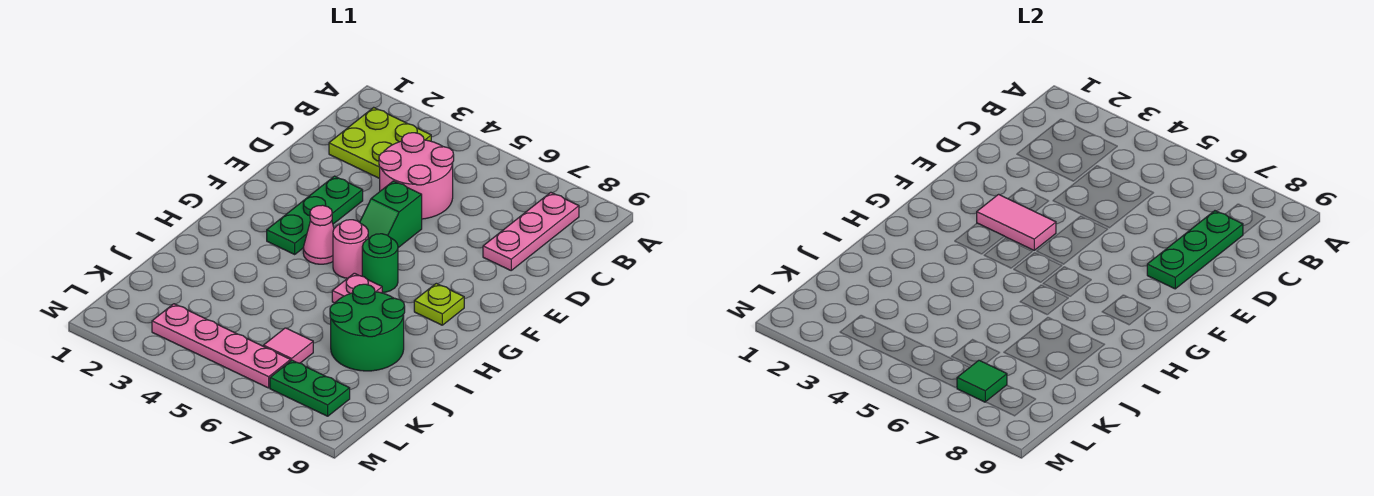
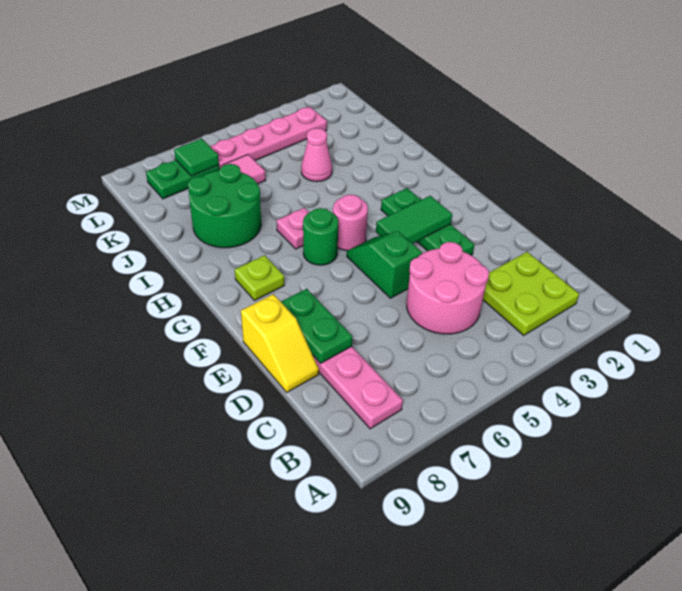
green 1x3 plate [1147,211,1243,289] -> green 1x2 plate [281,289,352,363]
none -> yellow 1x2 slope [241,294,319,392]
pink 1x2 tile [977,194,1056,250] -> green 1x2 tile [376,196,452,244]
pink 1x1 cone [303,205,334,264] -> pink 1x1 cone moved to [301,128,332,182]

